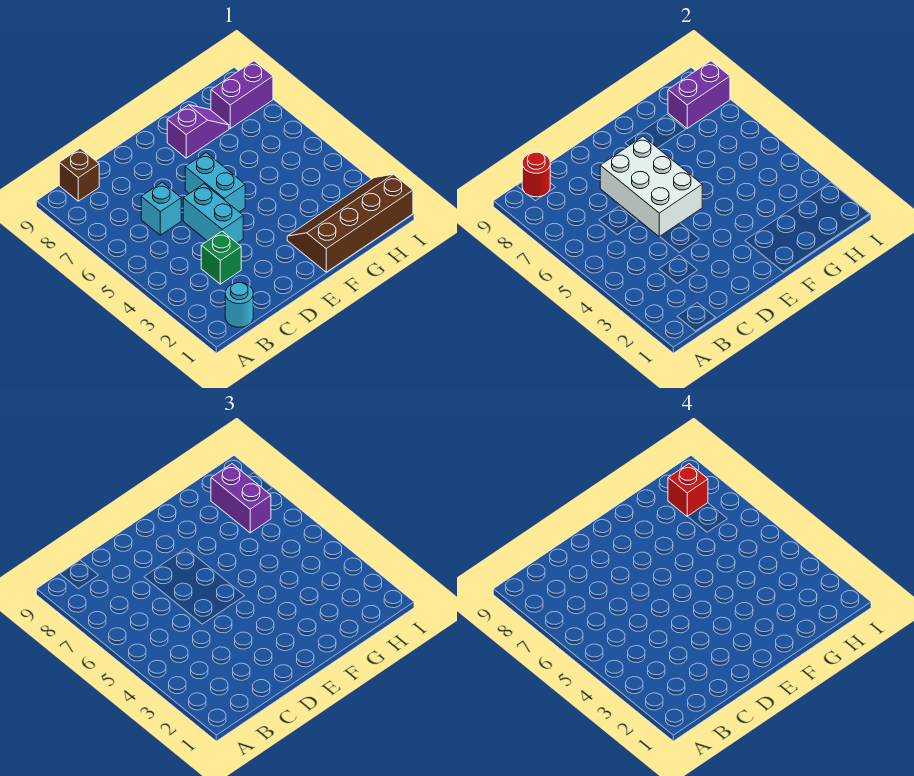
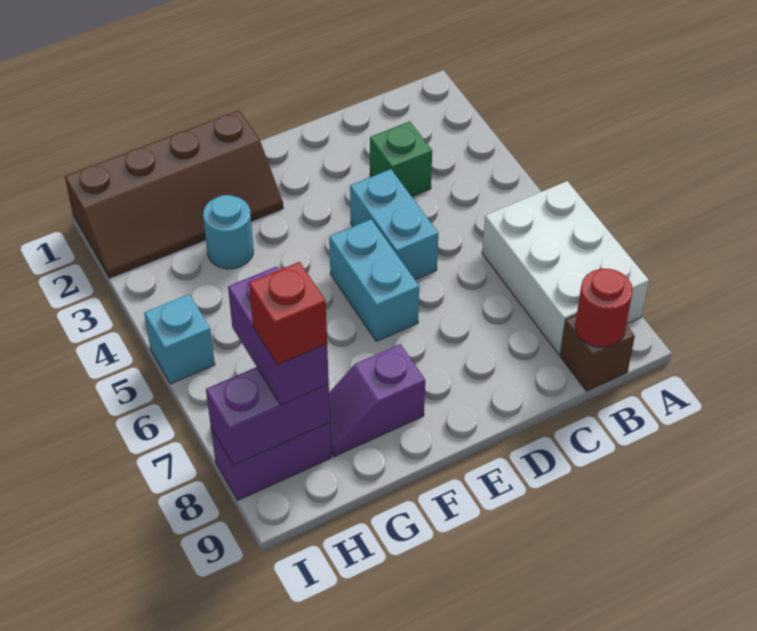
cyan 1x1 round brick [225,283,253,327] -> cyan 1x1 round brick moved to [203,195,253,269]
cyan 1x1 brick [141,182,181,235] -> cyan 1x1 brick moved to [144,294,215,384]
white 2x3 brick [600,136,702,237] -> white 2x3 brick moved to [482,181,649,355]

